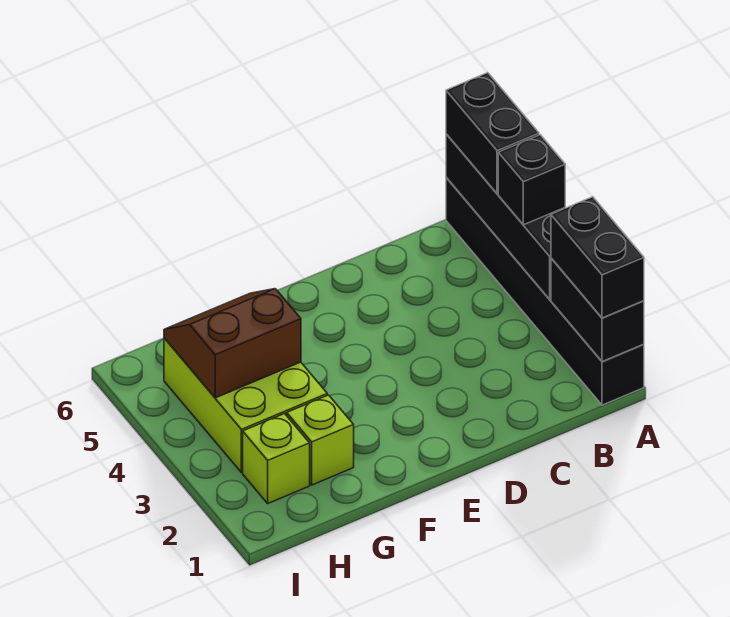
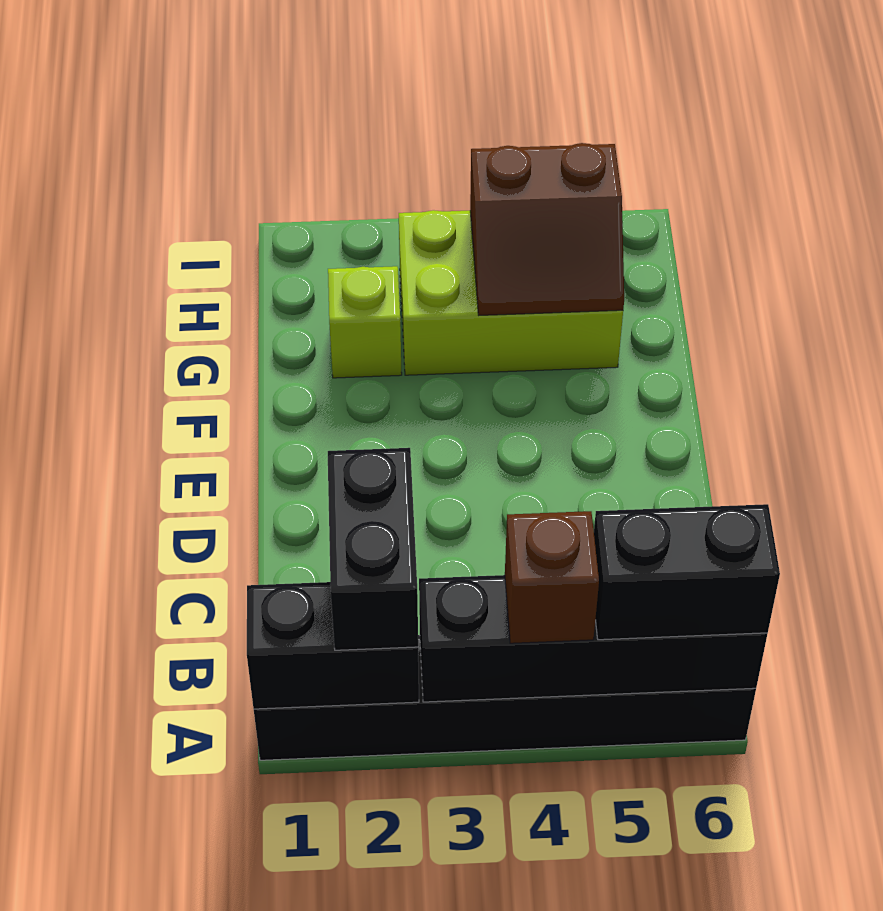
black 1x2 brick [551,197,644,318] -> black 1x2 brick turned to [328,448,418,650]
black 1x1 brick [498,135,565,225] -> brown 1x1 brick [505,511,599,643]
brown 2x2 slope [164,289,301,398] -> brown 2x2 slope turned to [470,143,624,315]
lime 1x1 brick [243,414,310,503] -> none

